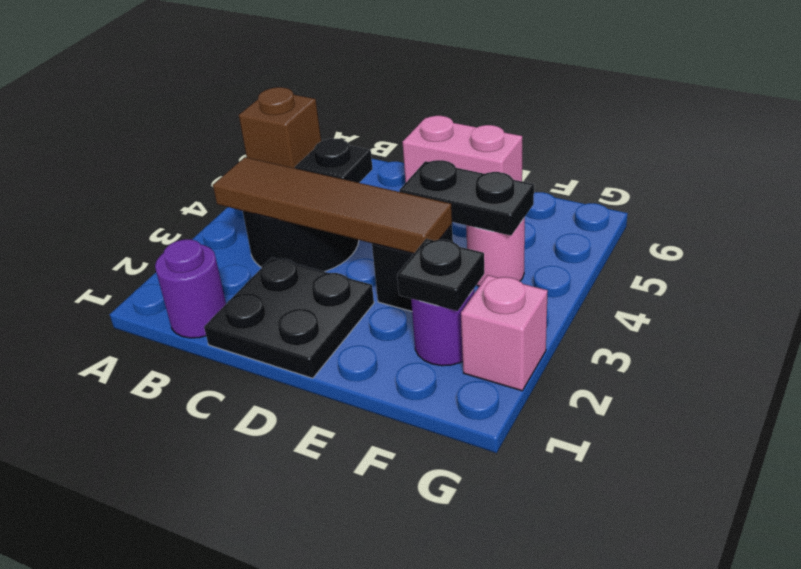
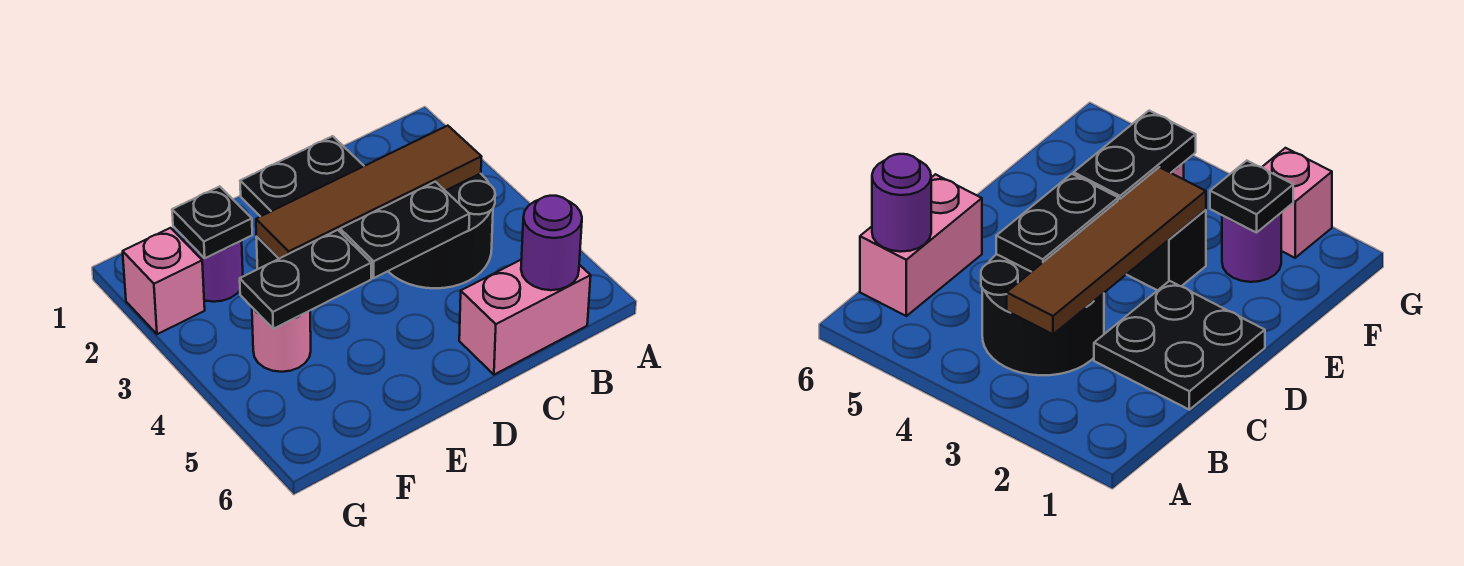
purple 1x1 round brick [155,239,226,338] -> purple 1x1 round brick moved to [521,196,582,290]
brown 1x1 brick [239,87,321,168] -> none
black 1x1 plate [295,139,373,183] -> black 1x2 plate [340,182,470,278]
pink 1x2 brick [402,116,522,182] -> pink 1x2 brick moved to [459,260,591,375]

